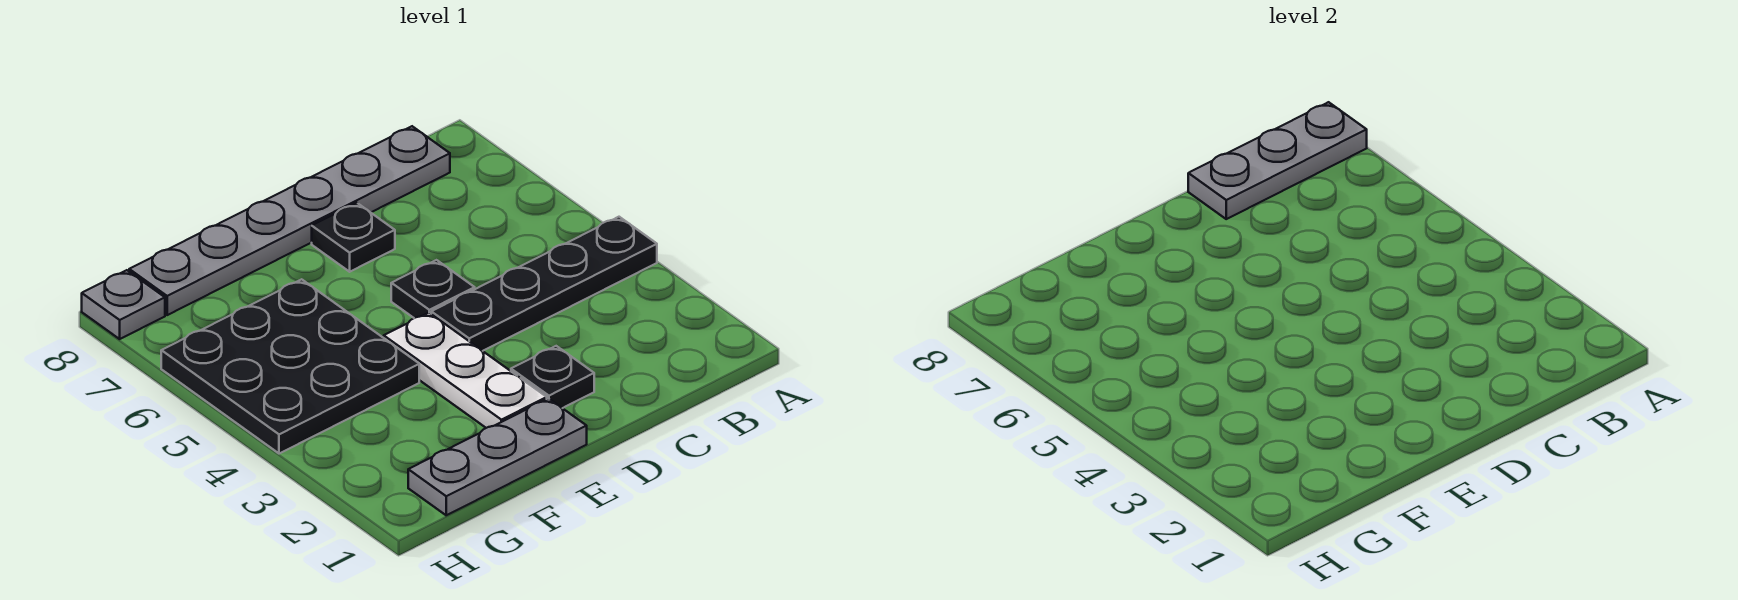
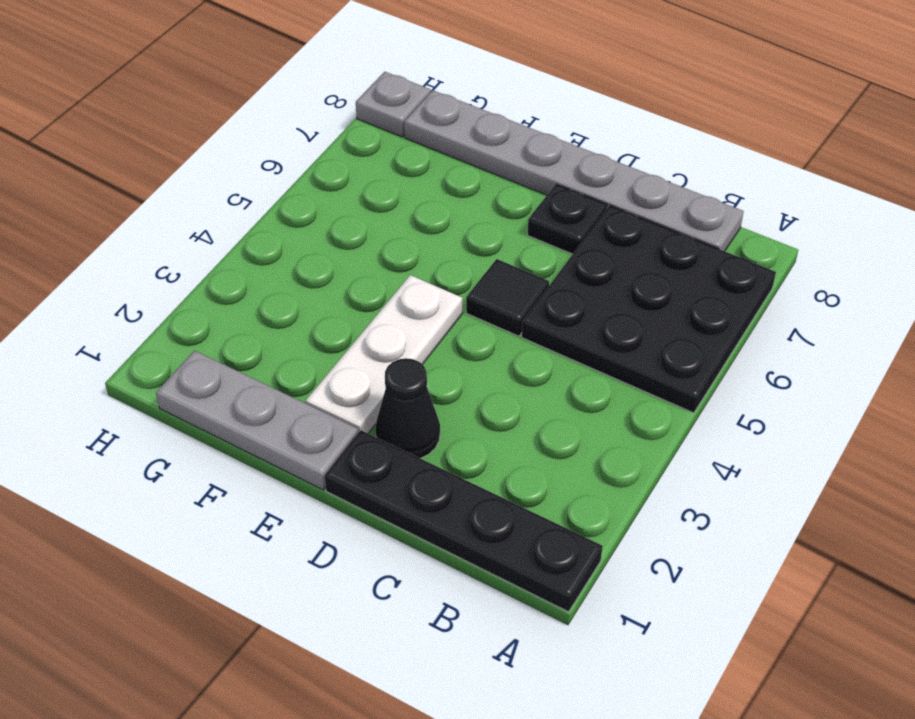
black 1x4 plate [431,217,657,351] -> black 1x4 plate moved to [325,430,603,612]
grey 1x3 plate [1188,102,1367,219] -> none
black 1x1 plate [511,346,594,408] -> black 1x1 cone [376,358,440,458]
black 1x1 plate [391,260,475,318] -> black 1x1 tile [466,259,549,336]
black 3x3 plate [161,279,419,454] -> black 3x3 plate moved to [522,206,776,413]

